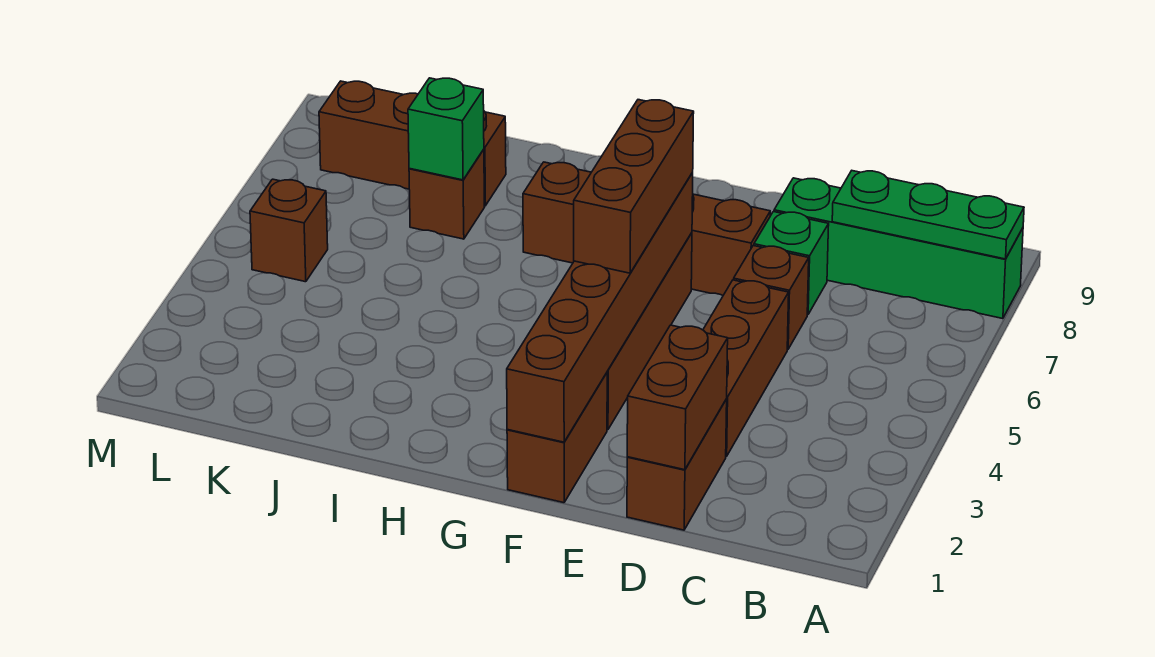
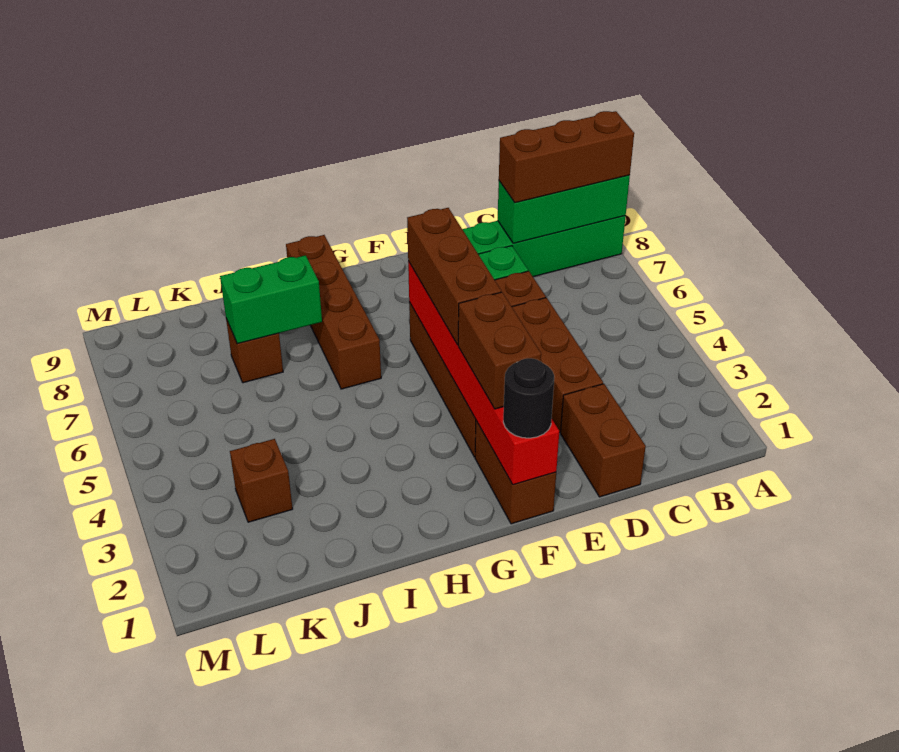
green 1x3 plate [832,171,1024,259] -> green 1x3 brick [498,175,630,244]
brown 1x2 brick [627,325,728,470] -> brown 1x2 brick moved to [458,292,541,409]
brown 1x4 brick [523,162,770,295] -> brown 1x4 brick turned to [286,235,381,389]
brown 1x6 brick [507,172,693,442] -> red 1x6 brick [408,261,559,485]
none -> black 1x1 round brick [503,358,554,438]
green 1x1 brick [408,78,484,180] -> green 1x2 brick [220,255,322,344]
brown 1x3 brick [319,81,506,206] -> brown 1x3 brick moved to [499,111,634,203]
brown 1x1 brick [250,179,328,282] -> brown 1x1 brick moved to [230,439,293,522]

